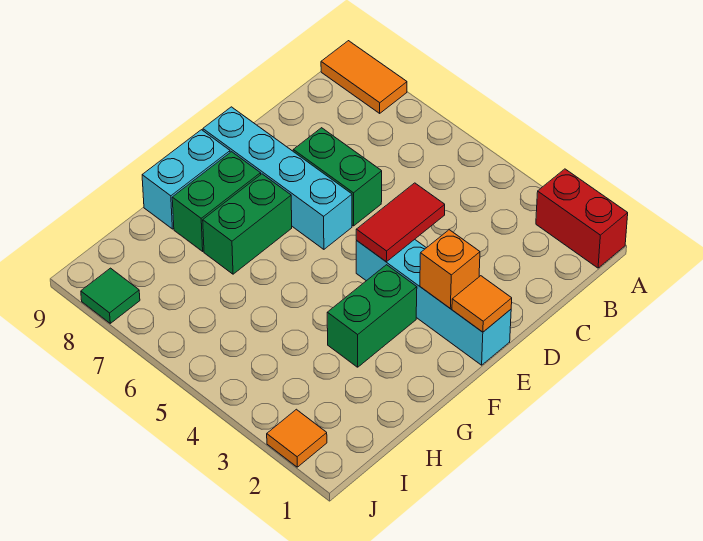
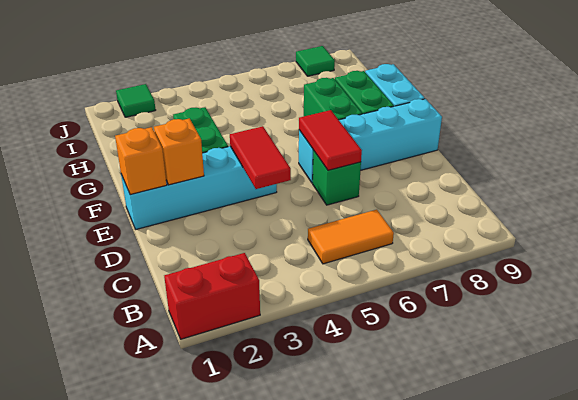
orange 1x2 tile [321,41,407,113] -> orange 1x2 tile moved to [308,210,394,264]
green 1x2 brick [293,128,382,226] -> green 1x1 brick [313,150,361,205]
none -> red 1x2 tile [299,110,362,170]
orange 1x1 tile [452,276,512,332] -> orange 1x1 brick [115,127,167,195]
orange 1x1 tile [267,409,327,467] -> green 1x1 tile [116,84,155,117]

